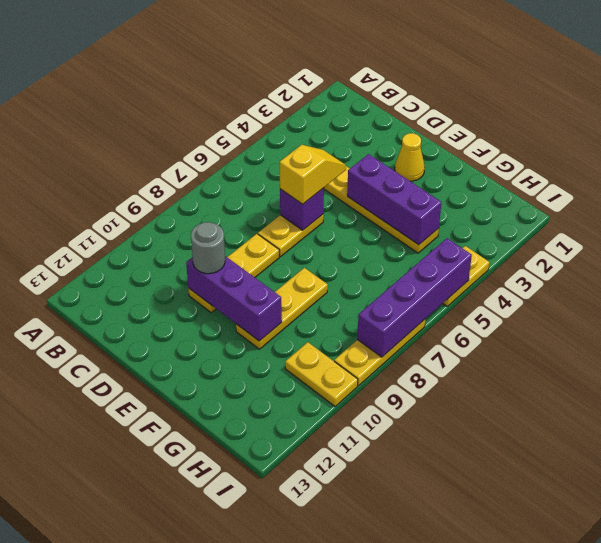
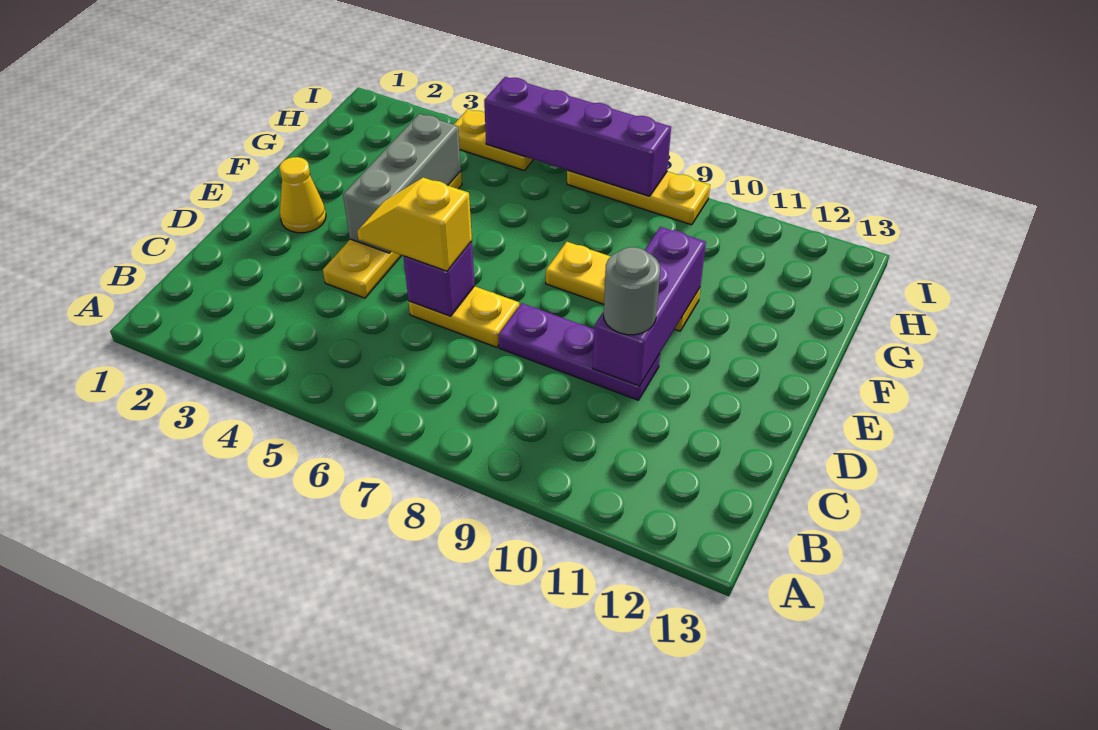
yellow 1x3 plate [188,234,279,313] -> purple 1x3 plate [498,303,660,400]
purple 1x3 brick [347,154,441,245] -> grey 1x3 brick [343,114,461,253]
yellow 1x2 plate [285,342,358,406] -> none

